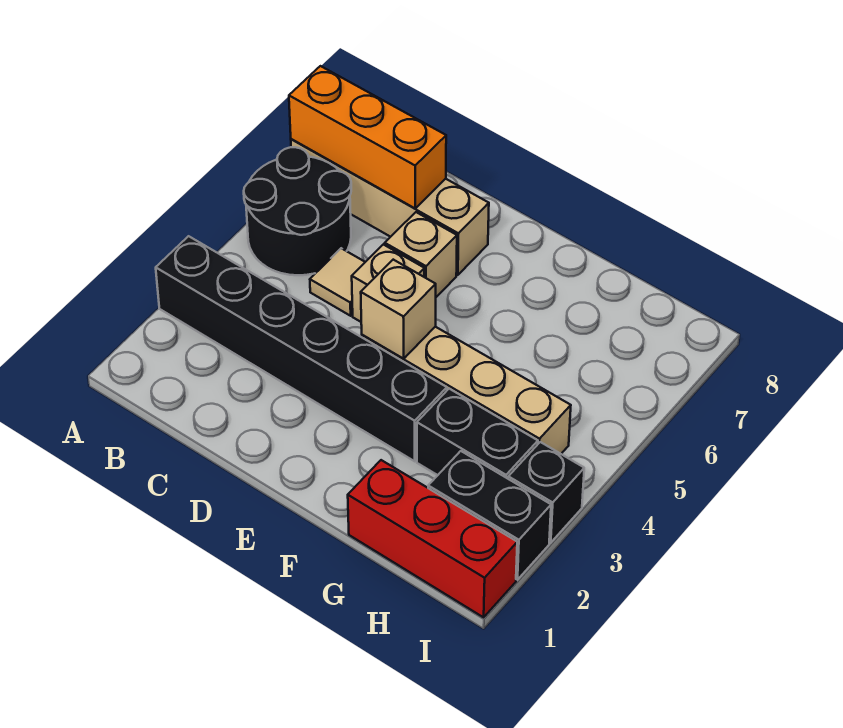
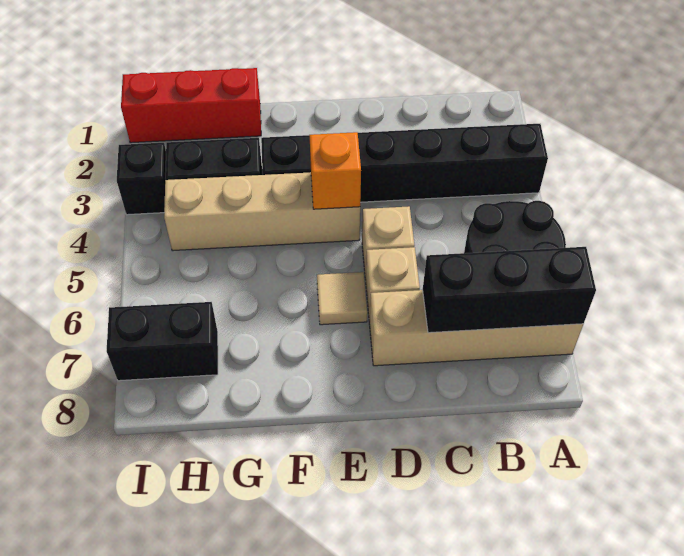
orange 1x3 brick [289,66,446,208] -> black 1x3 brick [423,247,596,333]
tan 1x1 tile [310,248,365,316] -> tan 1x1 tile moved to [317,272,367,325]
tan 1x1 brick [361,260,436,359] -> orange 1x1 brick [309,132,361,209]
black 1x2 brick [428,451,551,580] -> black 1x2 brick moved to [107,302,218,381]

